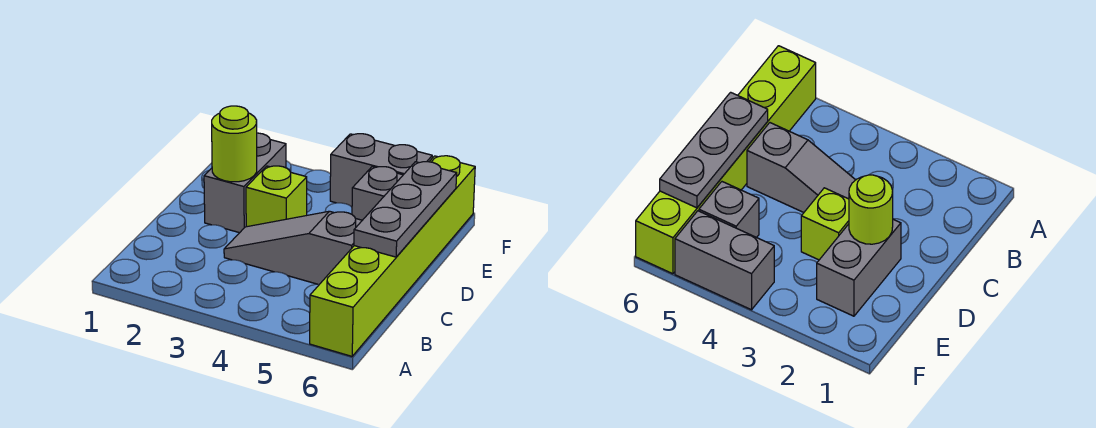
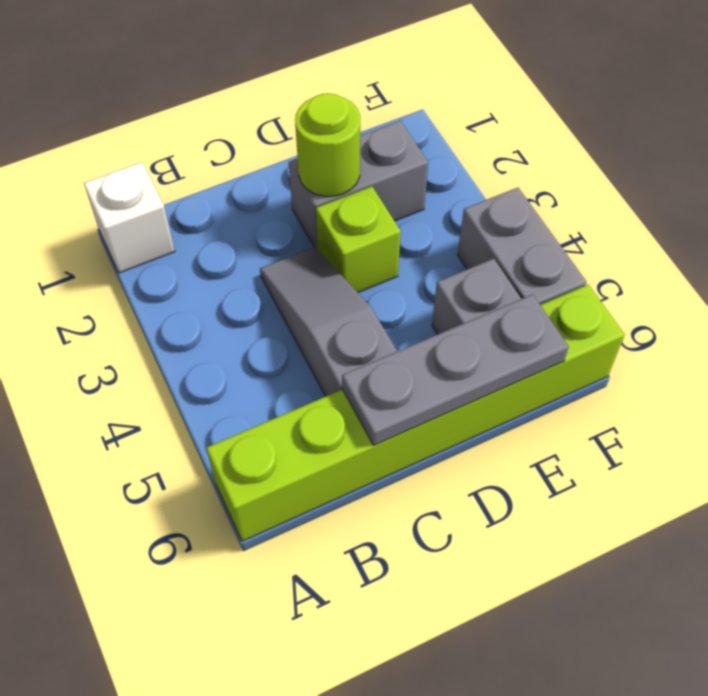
none -> white 1x1 brick [84,162,175,273]

